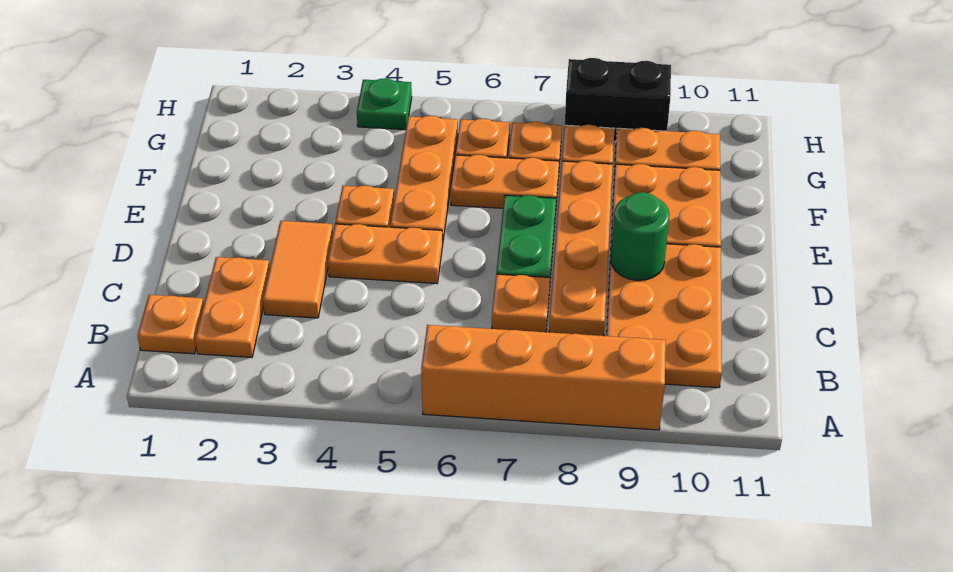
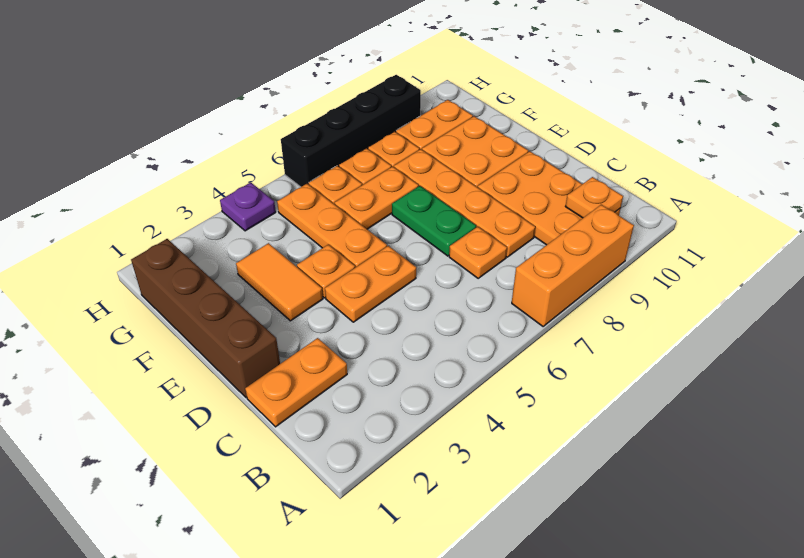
orange 1x4 brick [421,325,666,430] -> orange 1x3 brick [512,205,634,327]
orange 1x1 plate [137,295,204,354] -> orange 1x1 plate moved to [565,177,623,218]
orange 1x2 plate [195,257,270,358] -> orange 1x2 plate turned to [245,338,347,427]
orange 1x2 tile [263,221,333,318] -> orange 1x2 tile moved to [236,243,323,321]
none -> brown 1x4 brick [131,239,280,398]
green 1x1 round brick [611,192,670,280] -> none
green 1x1 plate [357,78,412,130] -> purple 1x1 plate [220,182,276,231]
black 1x2 brick [565,58,671,142] -> black 1x4 brick [281,75,421,187]

